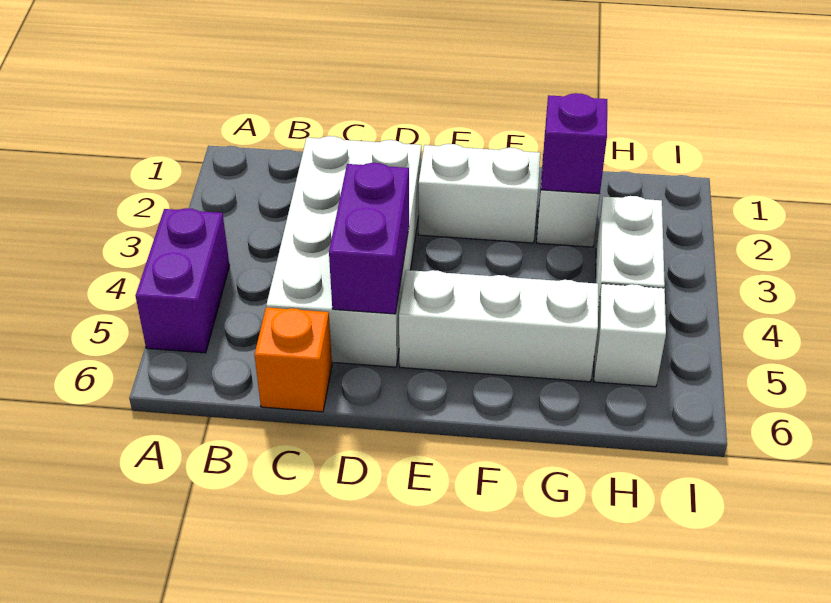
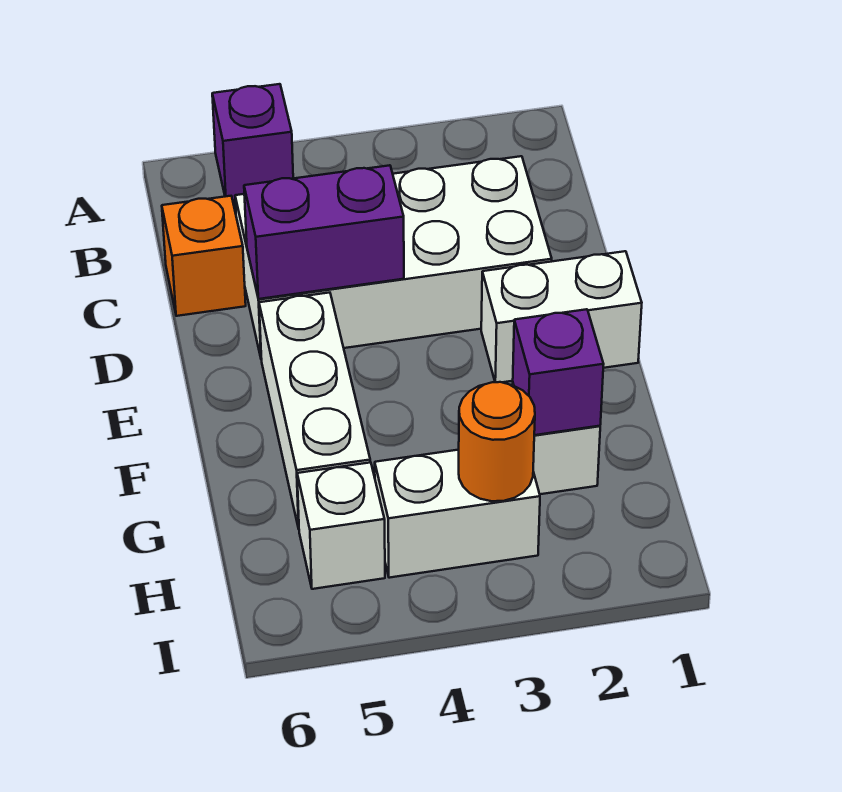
purple 1x2 brick [136,208,230,353] -> purple 1x1 brick [212,84,293,201]
white 1x2 brick [419,144,540,243] -> white 1x2 brick turned to [481,251,642,382]
none -> orange 1x1 round brick [459,382,535,501]

